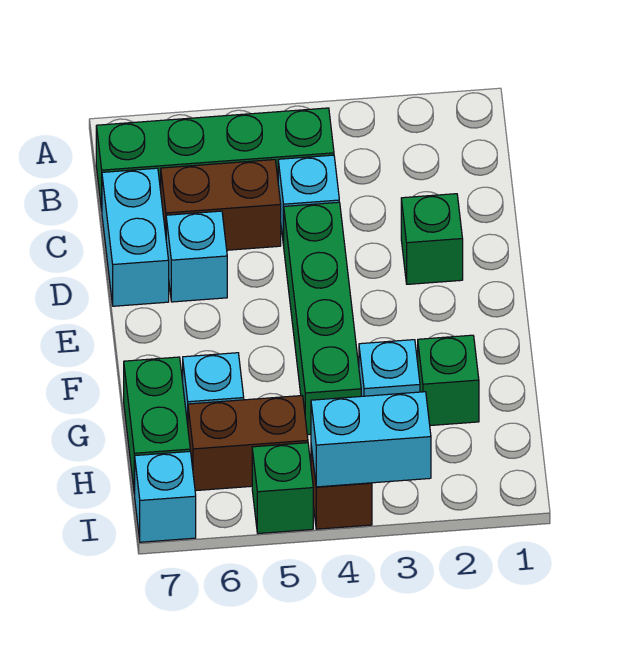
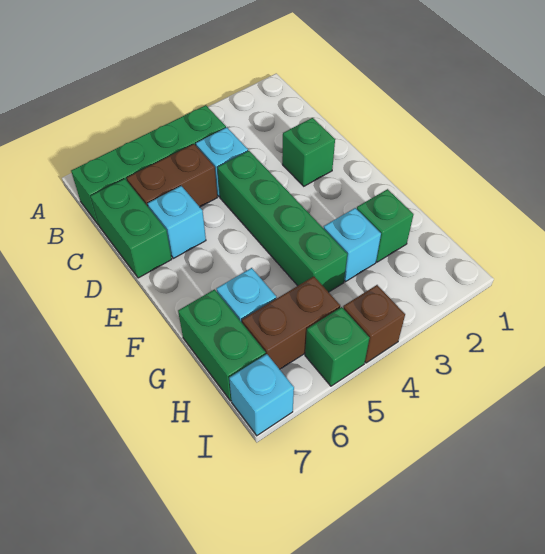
cyan 1x2 brick [102,168,169,306] -> green 1x2 brick [91,179,172,278]
cyan 1x2 brick [311,392,431,487] -> none

